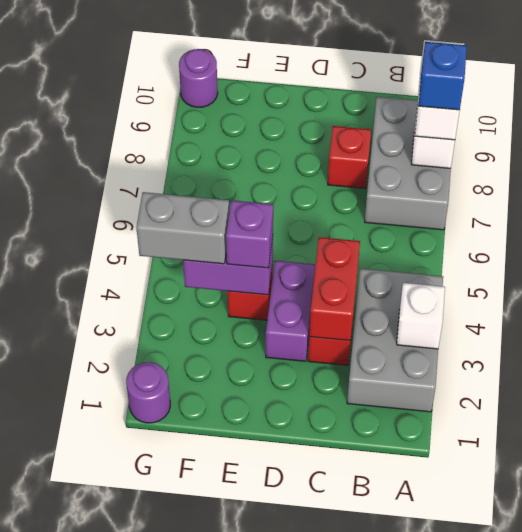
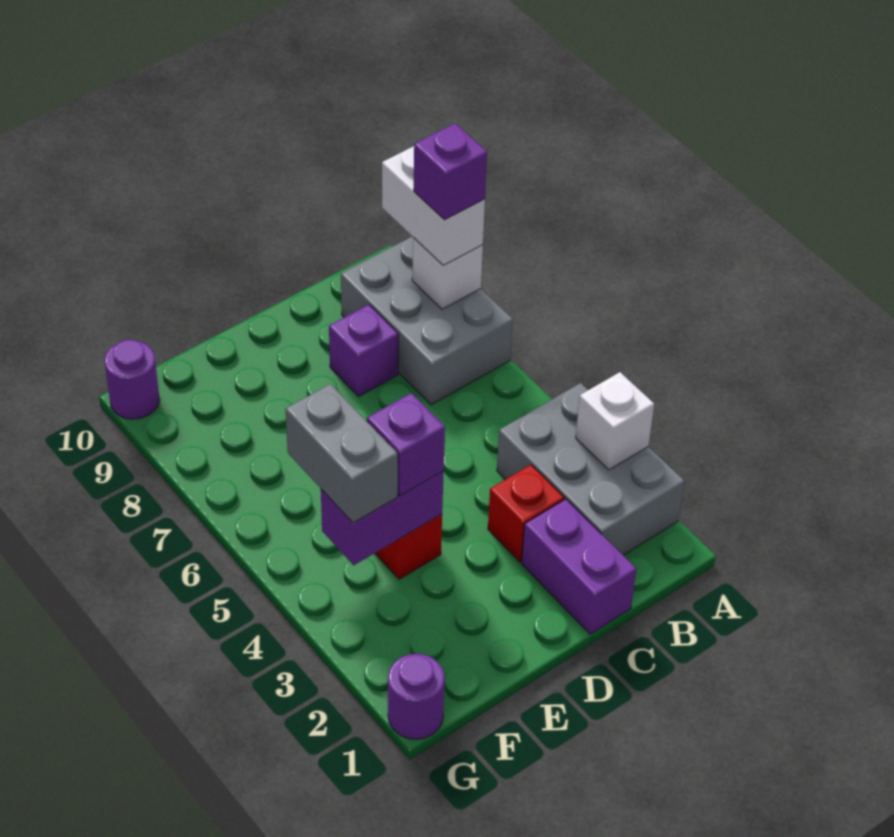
blue 1x1 brick [419,42,467,110] -> purple 1x1 brick [414,124,487,220]
red 1x2 brick [309,237,360,341] -> none
red 1x1 brick [328,126,371,188] -> purple 1x1 brick [329,305,398,396]
purple 1x2 brick [266,261,315,361] -> purple 1x2 brick moved to [522,499,636,634]
grey 1x2 brick [137,192,229,264] -> grey 1x2 brick turned to [286,384,398,523]

